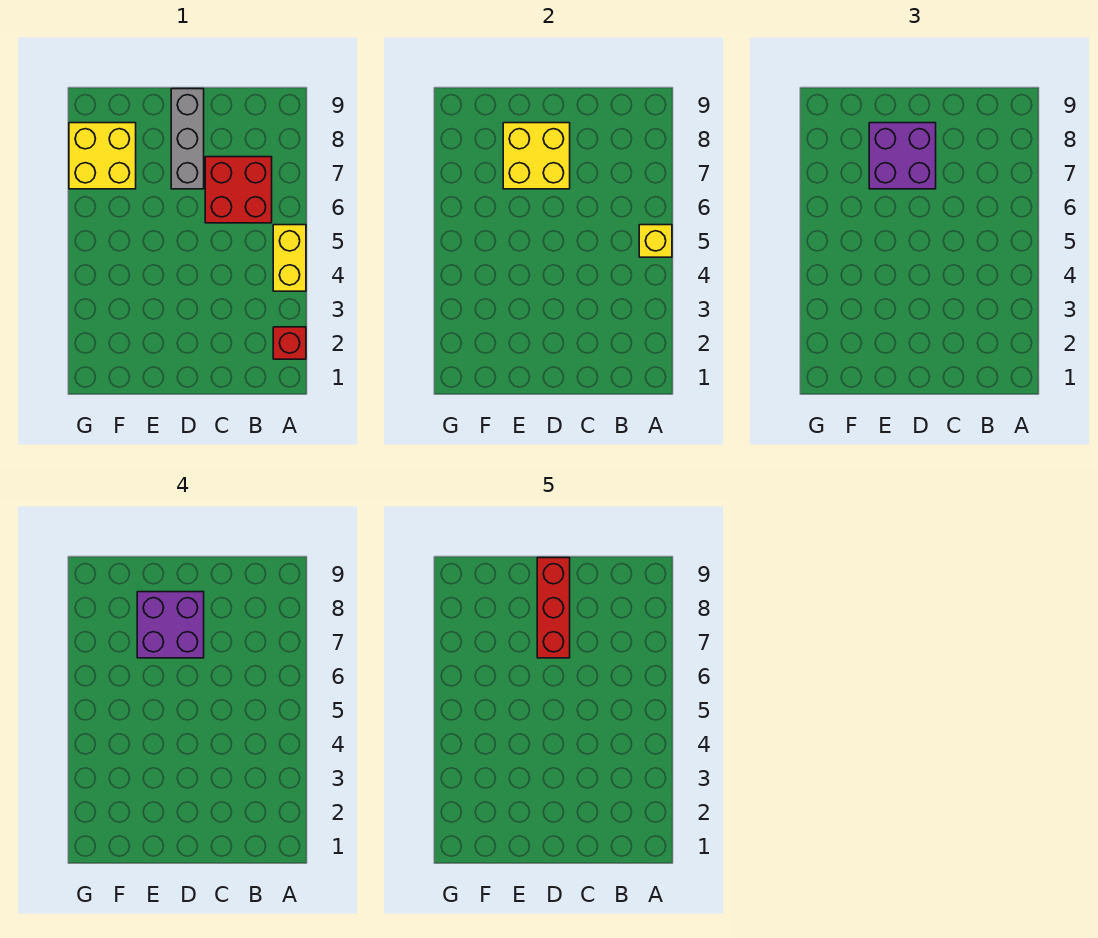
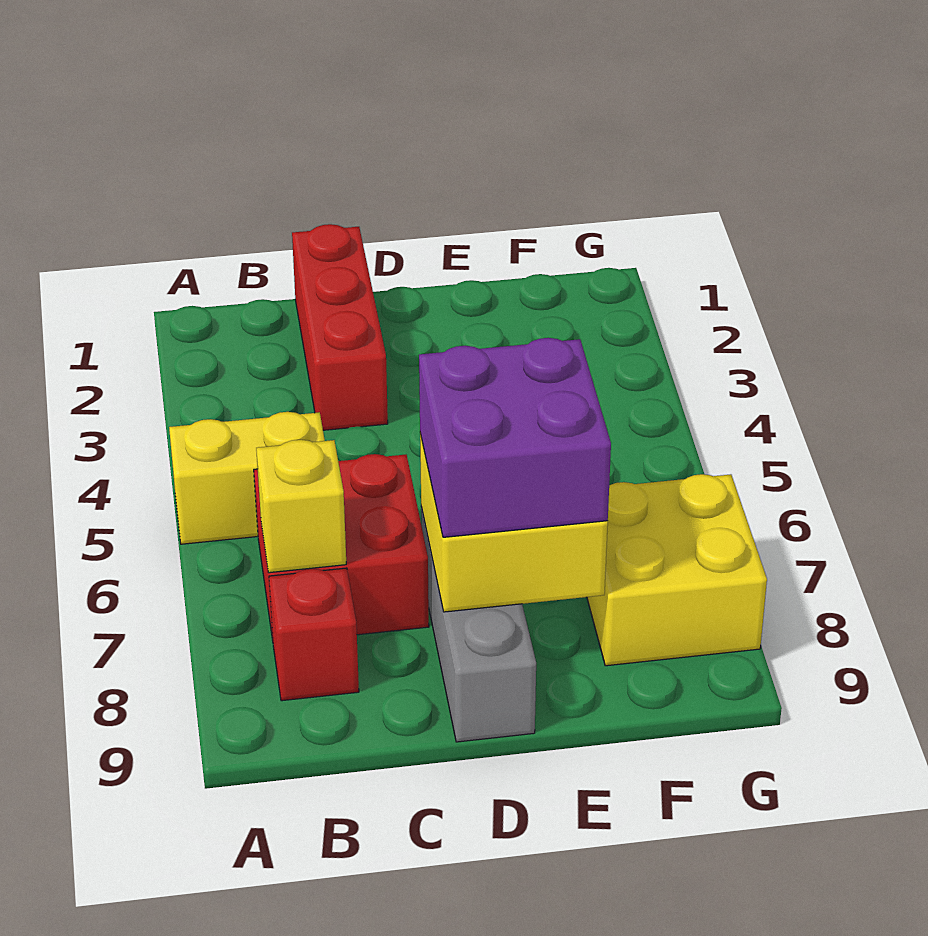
red 1x1 brick [273,327,306,359] -> red 1x1 brick moved to [269,568,359,701]
yellow 1x2 brick [273,225,306,291] -> yellow 1x2 brick turned to [169,412,325,544]
yellow 1x1 brick [639,225,672,257] -> yellow 1x1 brick moved to [256,440,346,573]
purple 2x2 brick [137,592,204,658] -> none
red 1x3 brick [537,558,570,658] -> red 1x3 brick moved to [292,224,388,430]

